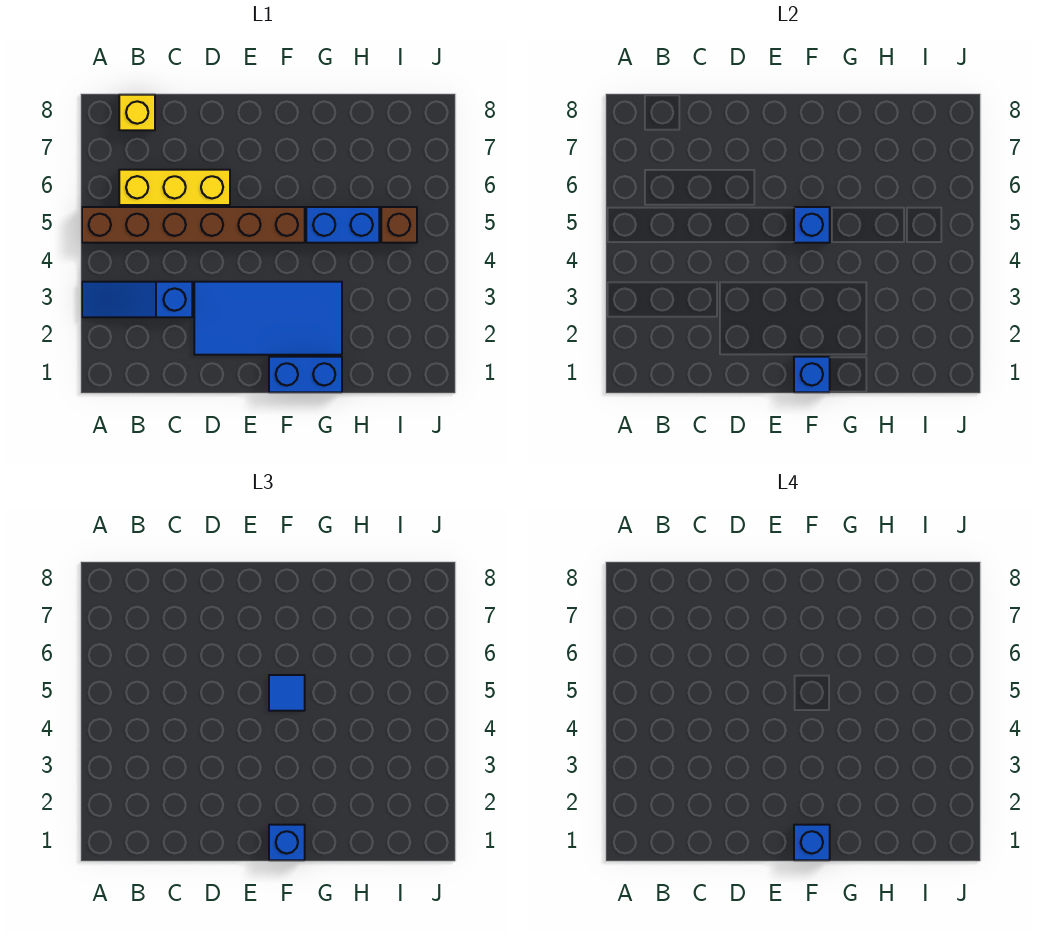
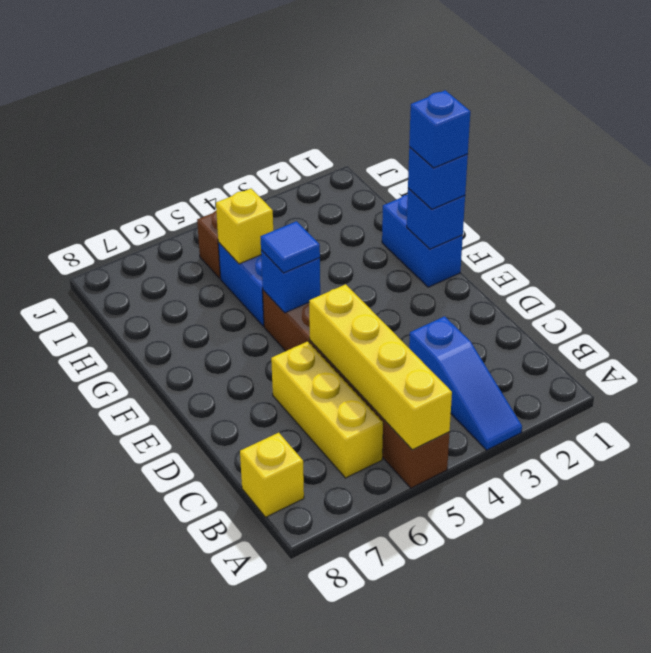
none -> yellow 1x4 brick [309,284,452,450]
blue 2x4 tile [194,282,342,355] -> none
none -> yellow 1x1 brick [216,189,273,264]

